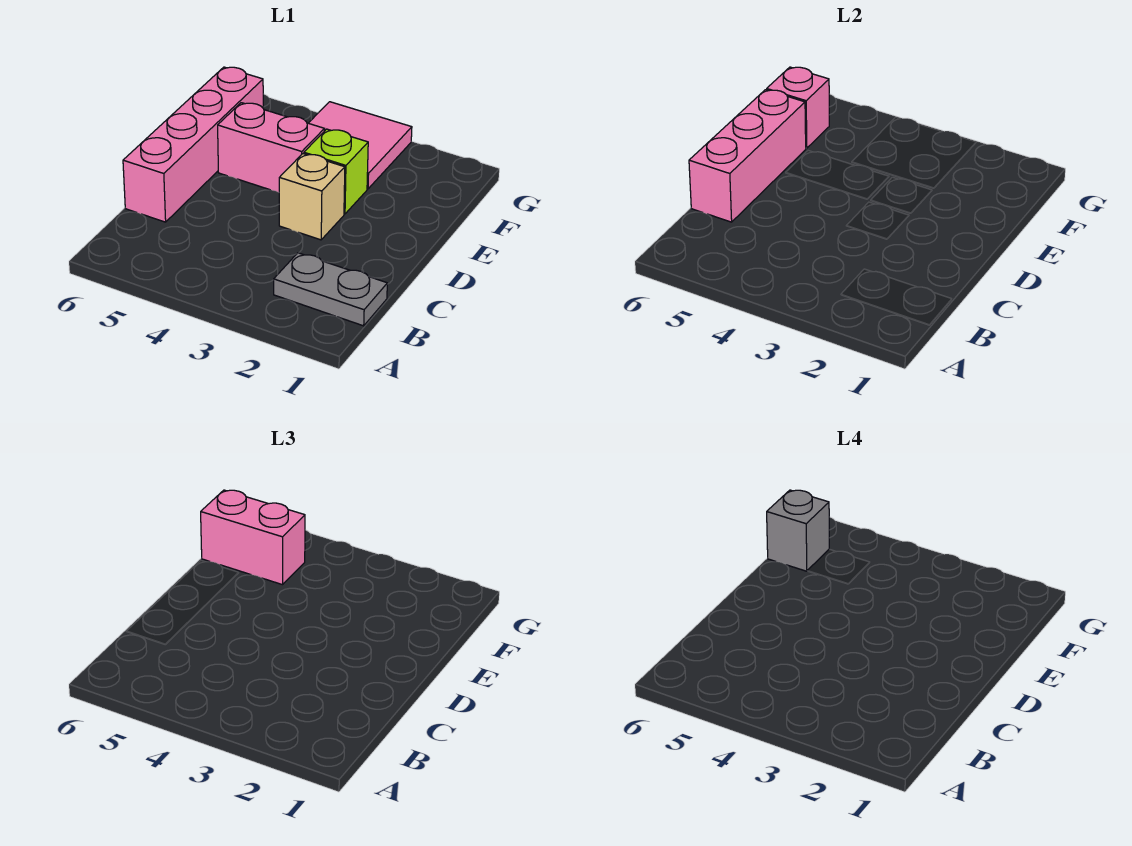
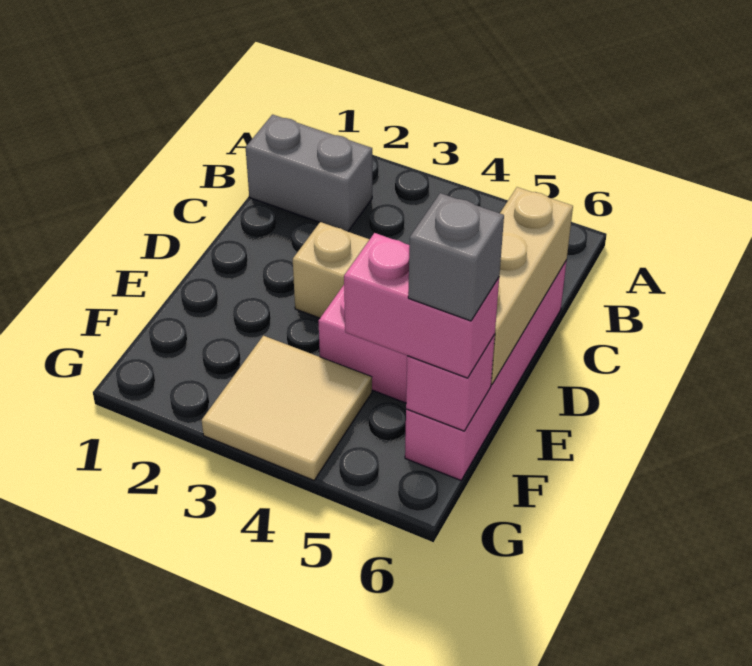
grey 1x2 plate [274,253,387,326] -> grey 1x2 brick [246,115,372,231]
pink 1x3 brick [689,90,806,222] -> tan 1x3 brick [491,187,573,385]
lime 1x1 brick [304,129,368,214] -> none
pink 2x2 tile [309,102,412,189] -> tan 2x2 tile [202,336,372,480]

